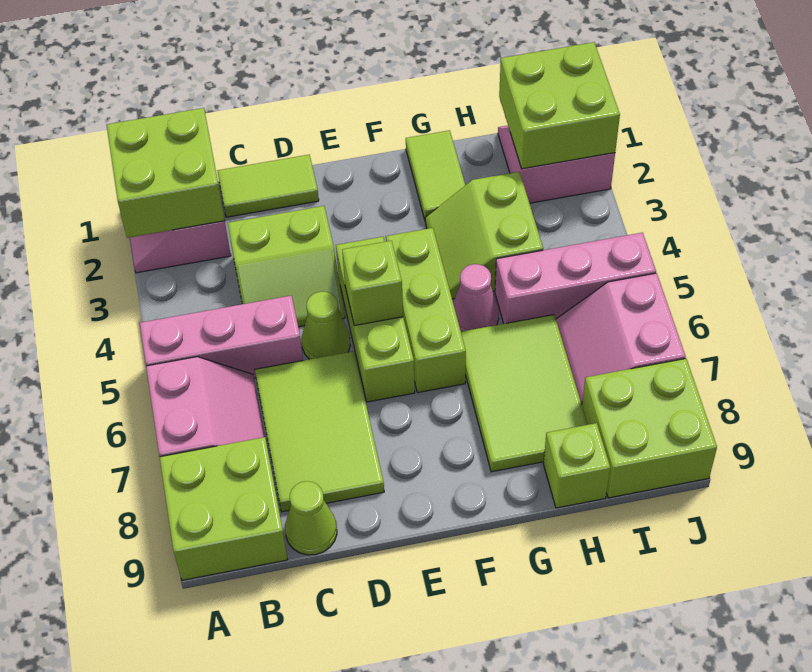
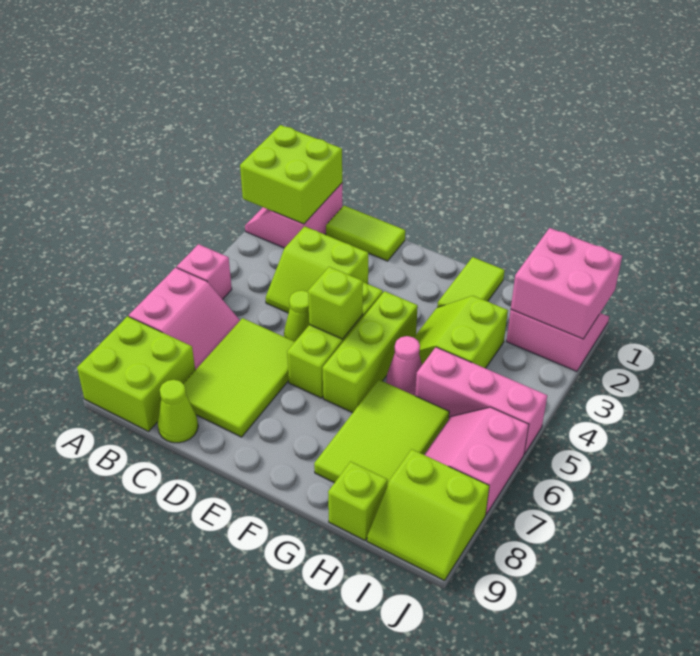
pink 1x3 brick [140,296,303,378] -> pink 1x1 brick [177,244,232,300]
lime 2x2 brick [499,42,620,169] -> pink 2x2 brick [511,228,622,339]
lime 2x2 brick [582,358,717,498] -> lime 2x2 slope [367,449,489,581]

